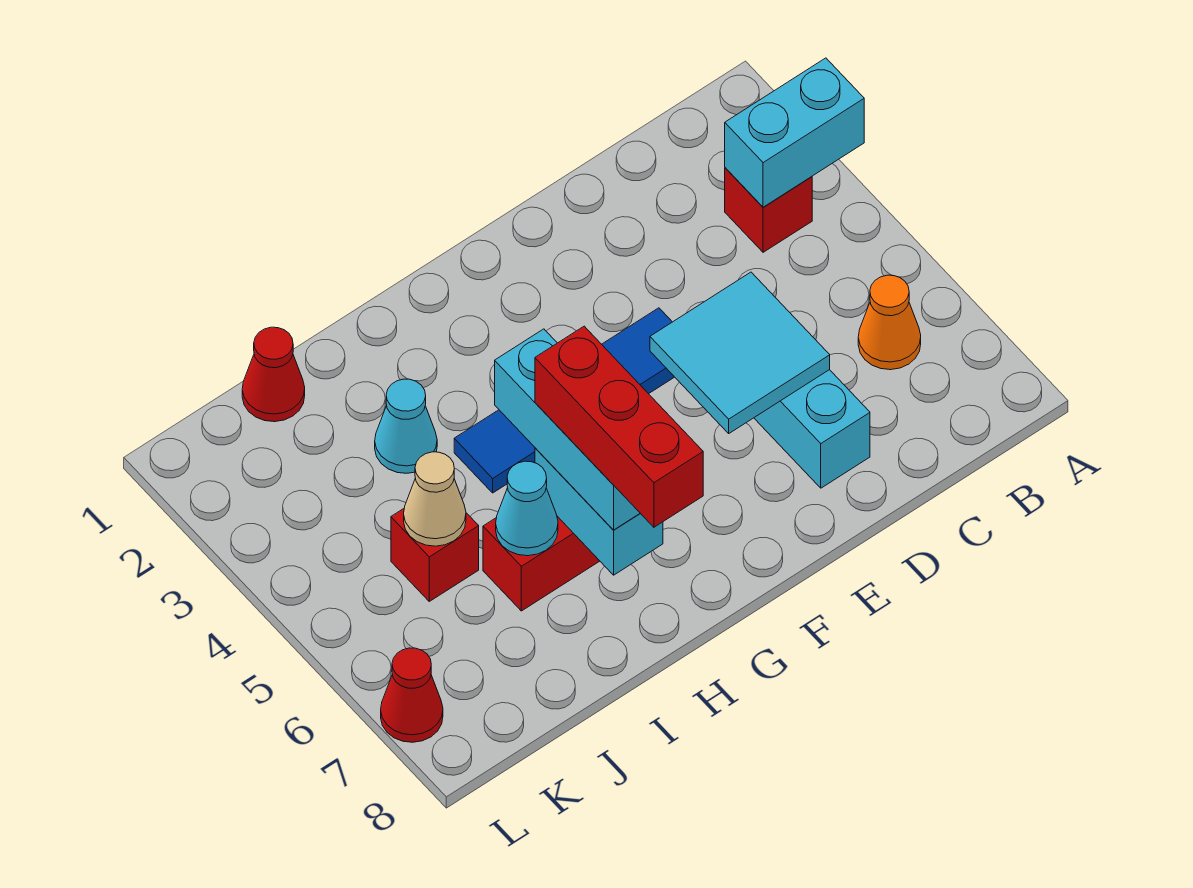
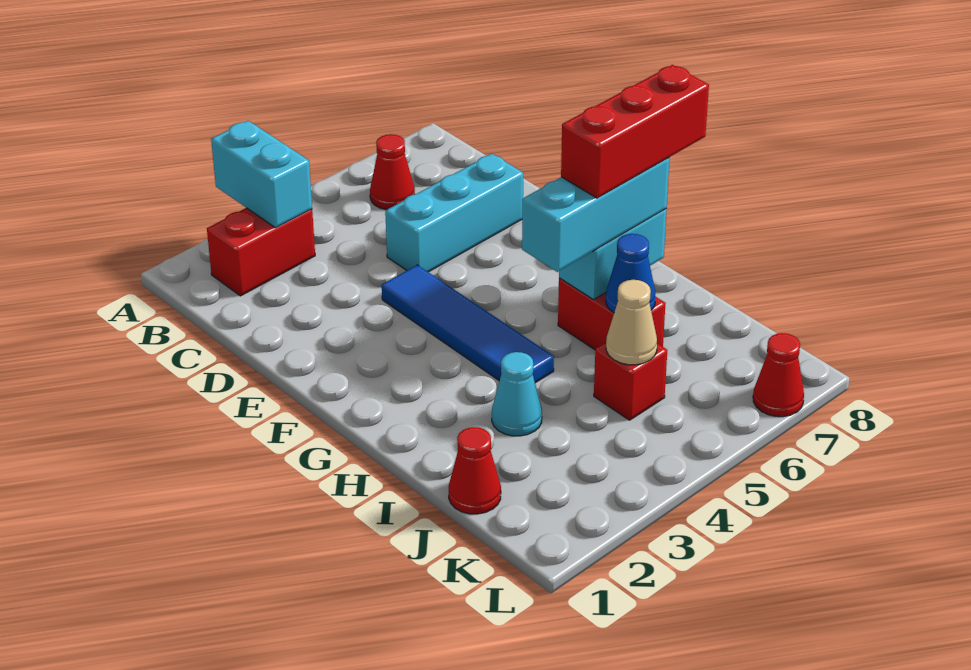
red 1x1 brick [725,168,812,252] -> red 1x2 brick [207,208,315,296]
orange 1x1 cone [858,275,921,370] -> red 1x1 cone [370,134,415,210]
cyan 2x2 tile [650,272,830,433] -> none
cyan 1x1 cone [496,461,558,556] -> blue 1x1 cone [606,234,656,312]

